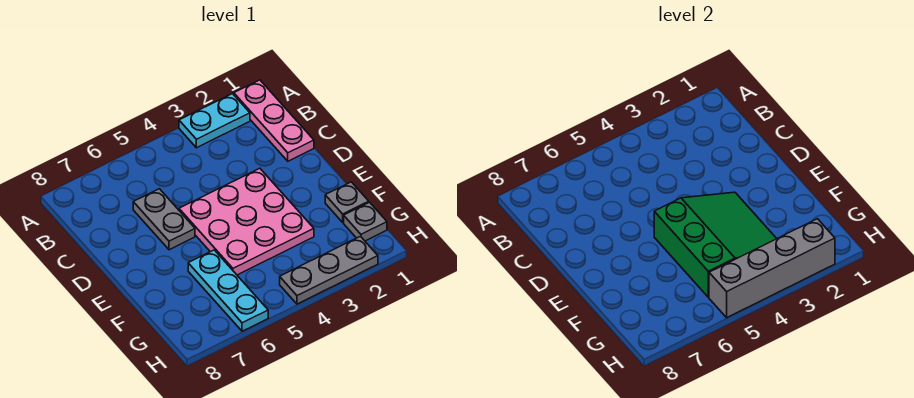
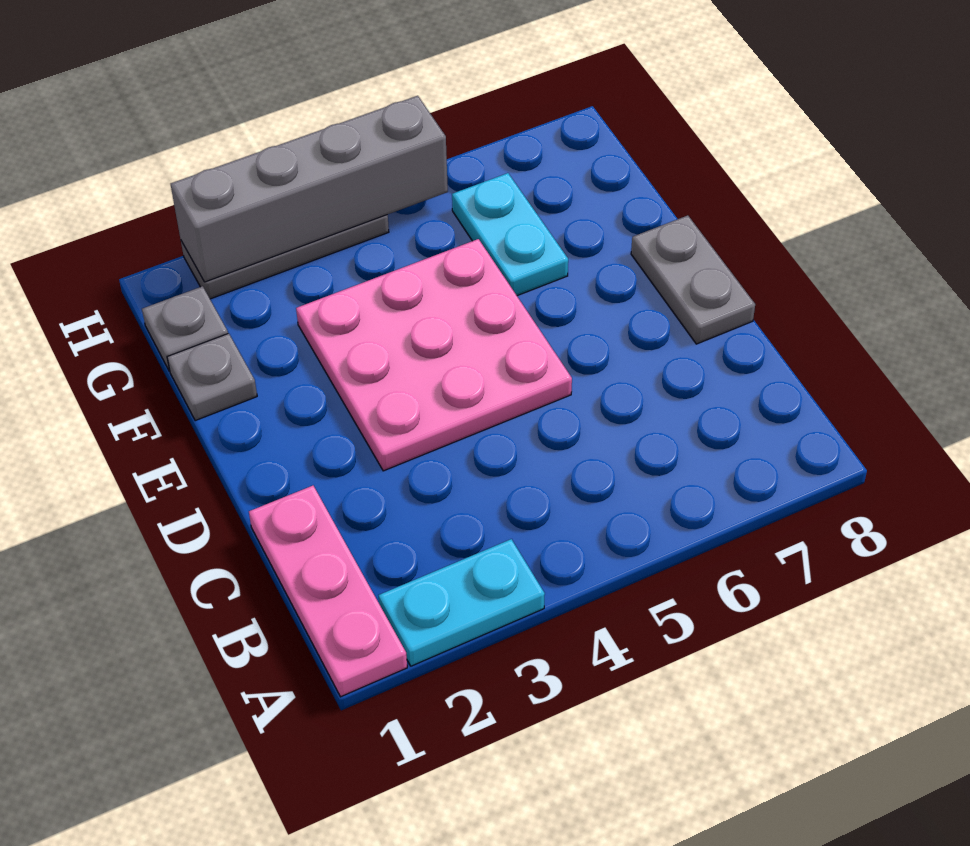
grey 1x2 plate [133,189,195,250] -> grey 1x2 plate moved to [631,215,755,344]
green 3x3 slope [654,192,777,297] -> none
cyan 1x3 plate [188,250,268,331] -> cyan 1x2 plate [452,173,568,296]

